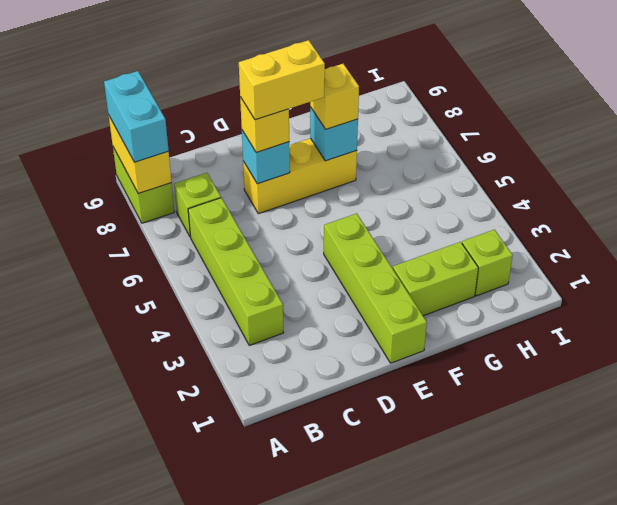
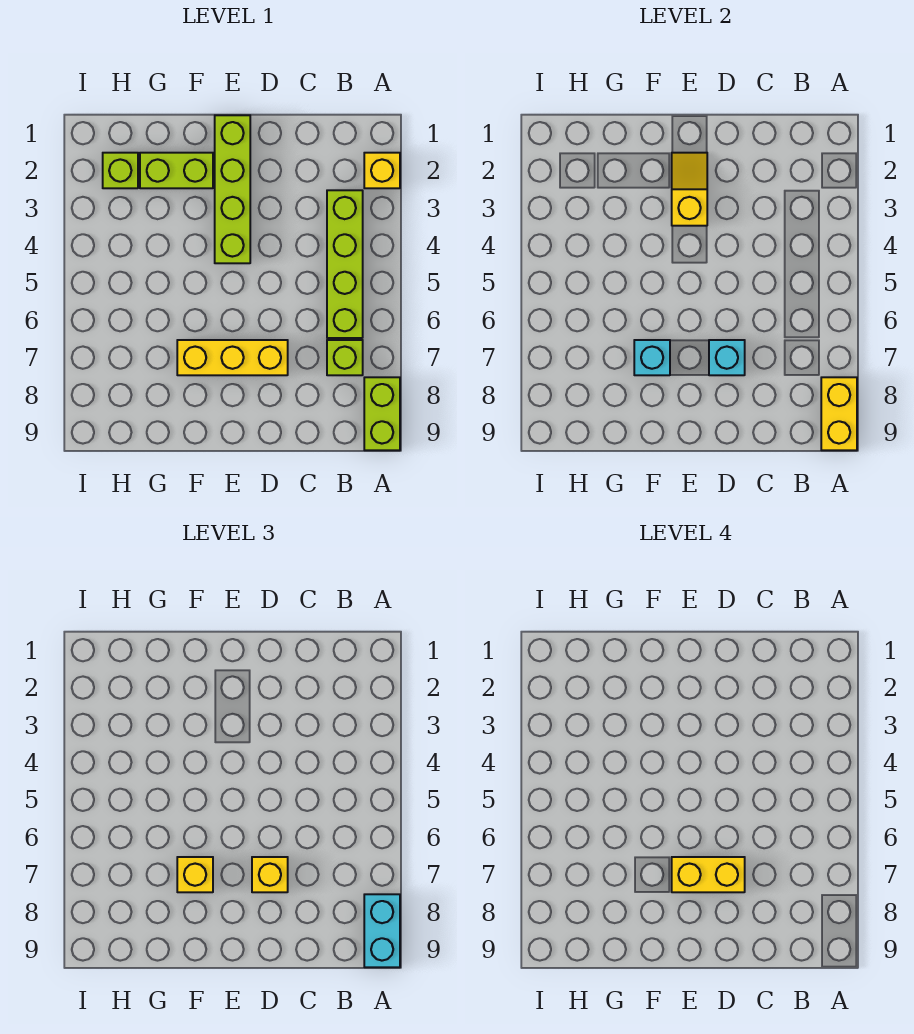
none -> yellow 1x1 brick [364,153,400,188]
none -> yellow 1x2 slope [672,153,707,226]

